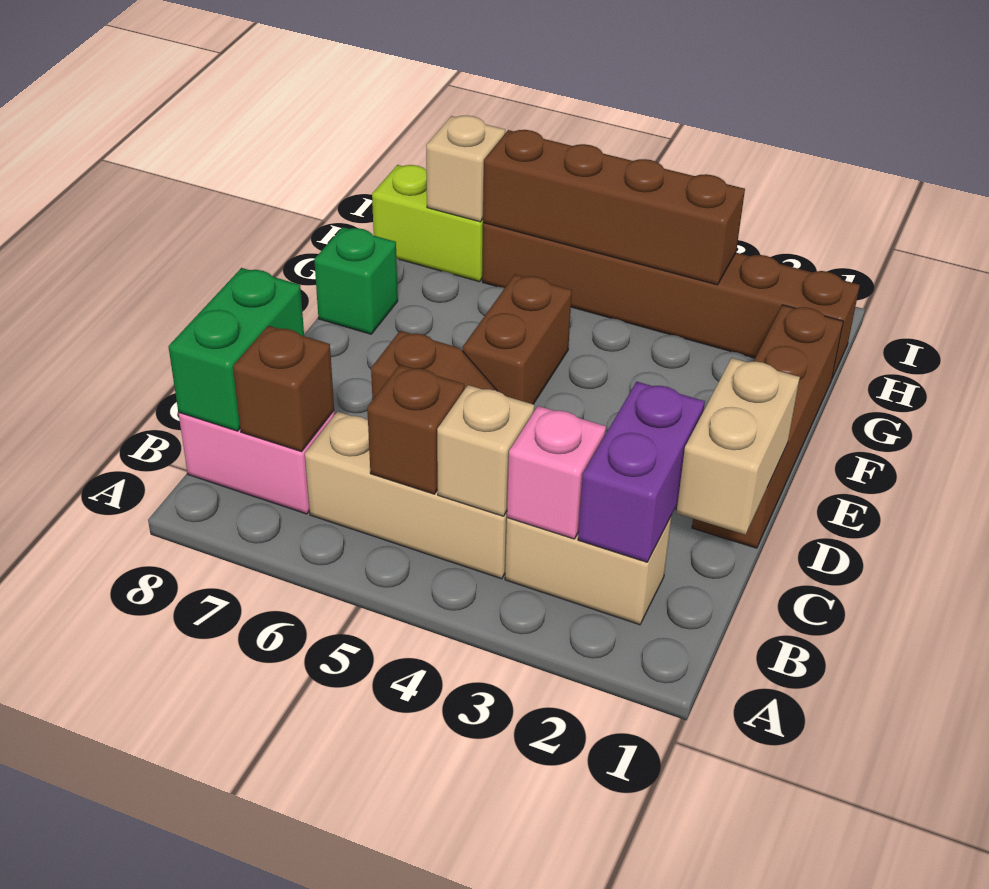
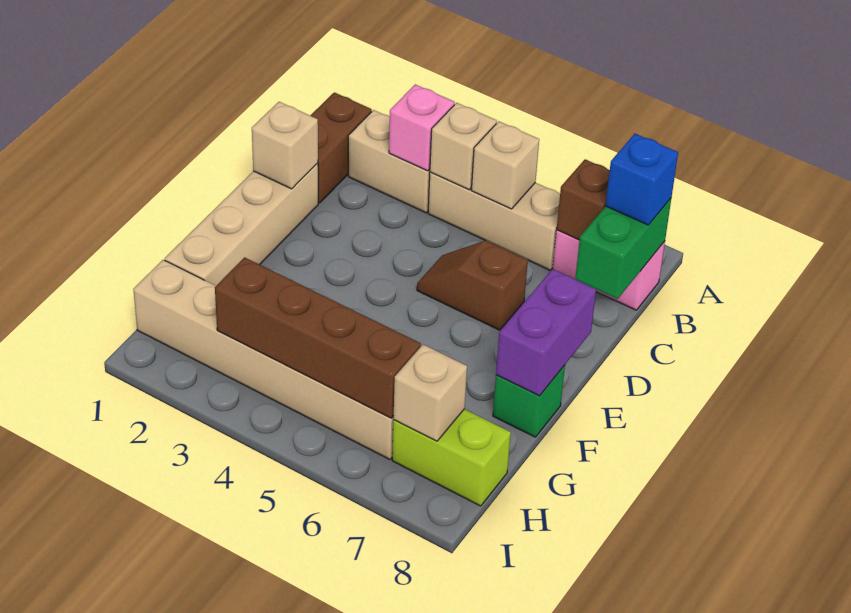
purple 1x2 brick [578,382,705,562] -> purple 1x2 brick moved to [496,269,596,396]
brown 1x1 brick [367,365,464,494] -> tan 1x1 brick [471,121,539,209]
none -> blue 1x1 brick [605,134,678,225]
tan 1x2 brick [677,358,800,535] -> tan 1x1 brick [252,102,318,189]
brown 1x4 brick [692,305,843,548] -> tan 1x4 brick [165,163,318,286]
brown 1x2 brick [463,274,572,404] -> brown 1x2 brick moved to [310,92,372,203]
brown 1x6 brick [482,223,860,378] -> tan 1x6 brick [133,260,394,460]

